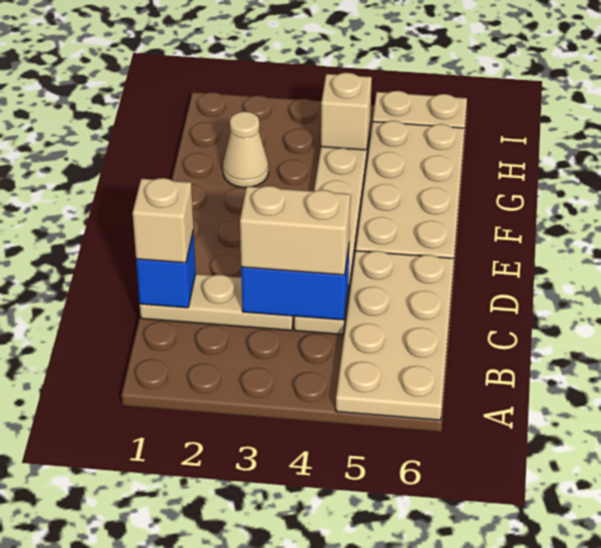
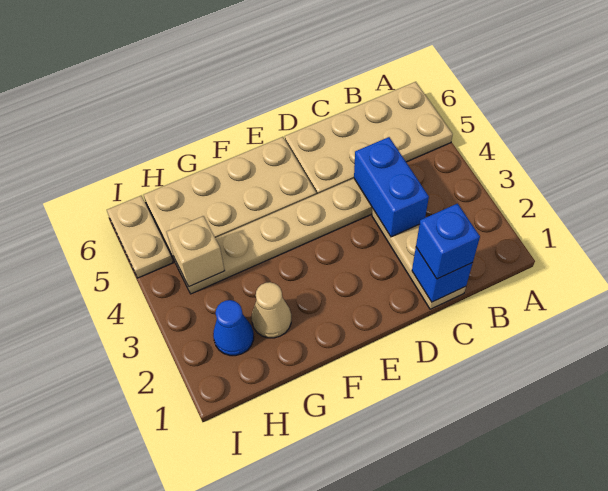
tan 1x1 brick [133,178,193,263] -> blue 1x1 brick [416,204,480,279]
tan 1x2 brick [240,186,350,275] -> none
none -> blue 1x1 cone [213,300,254,356]

